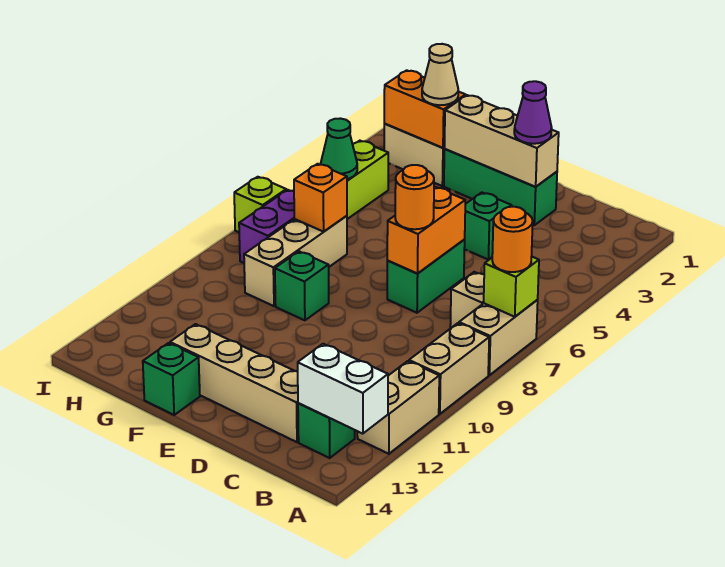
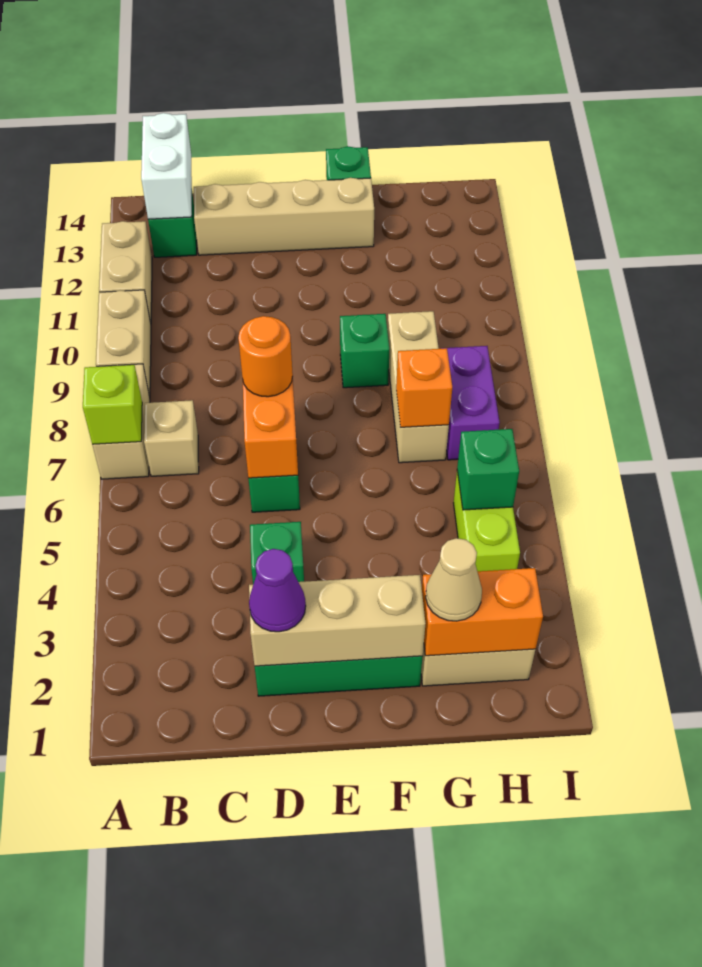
orange 1x1 round brick [492,207,533,272] -> none
white 1x2 brick [298,344,388,434] -> white 1x2 brick turned to [141,113,192,219]
green 1x1 cone [321,118,357,179] -> green 1x1 brick [457,429,519,510]
lime 1x1 brick [234,177,286,232] -> none

